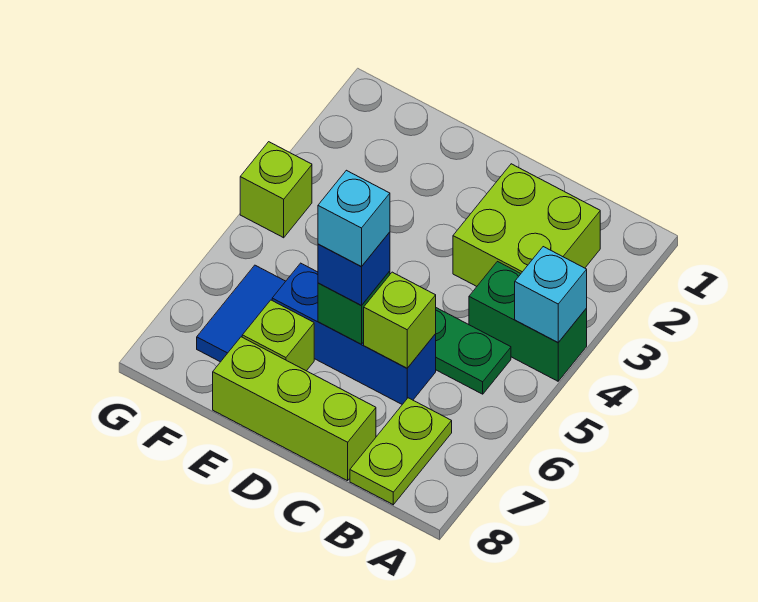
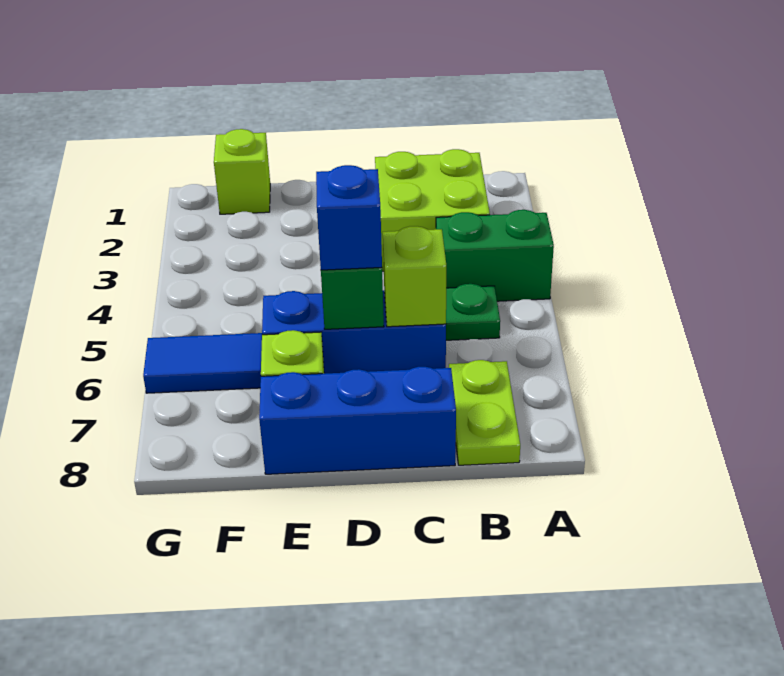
cyan 1x1 brick [515,247,587,342] -> none
lime 1x3 brick [213,337,376,481] -> blue 1x3 brick [259,367,456,474]
cyan 1x1 brick [318,170,390,266] -> none
blue 1x2 tile [197,265,286,362] -> blue 1x2 tile turned to [143,333,262,393]
lime 1x1 brick [240,142,312,238] -> lime 1x1 brick moved to [214,129,270,214]

